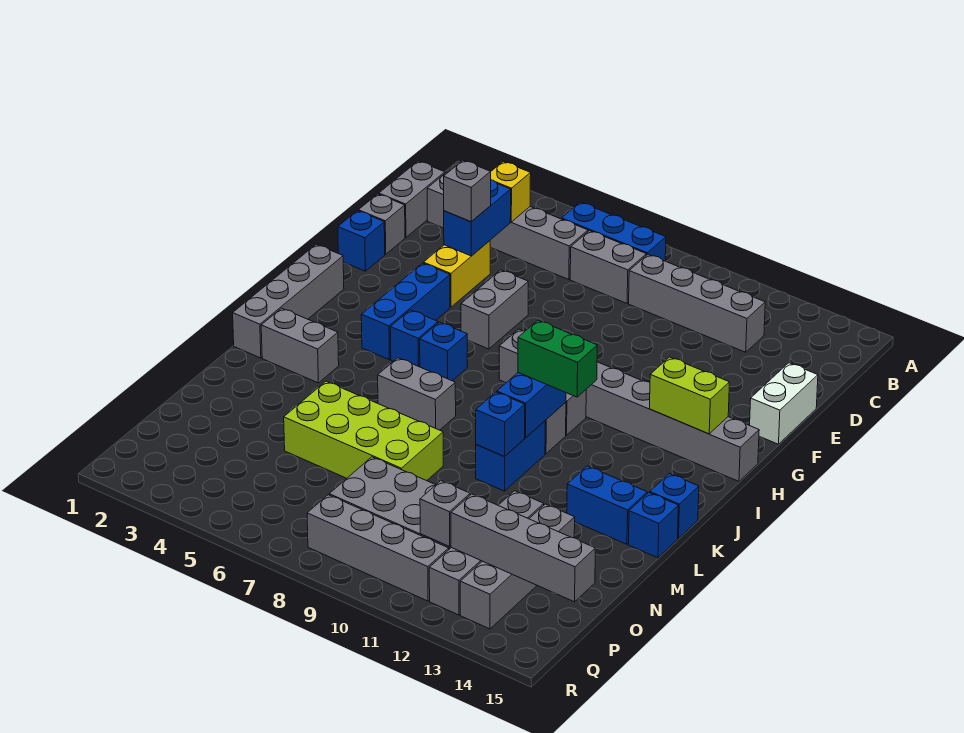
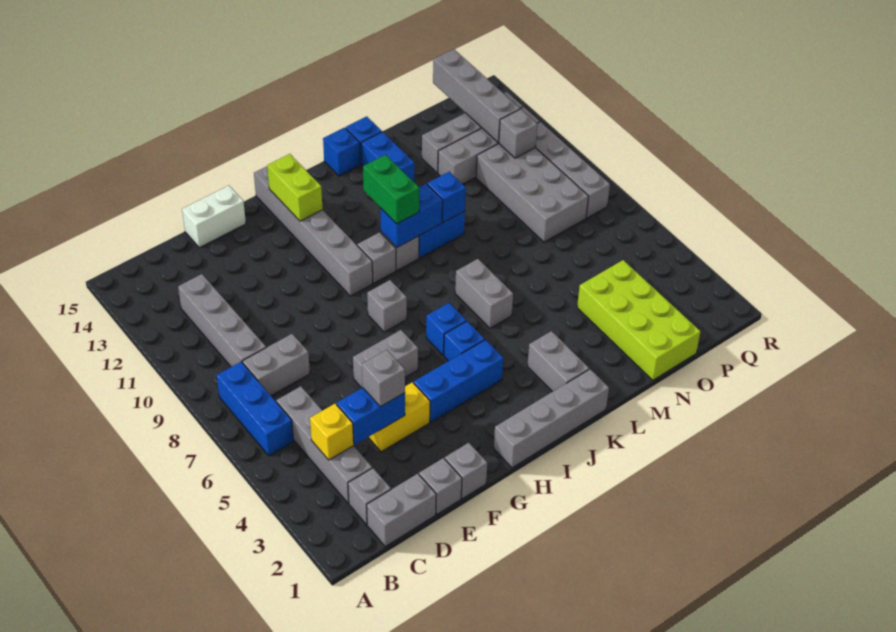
grey 1x2 brick [570,231,646,303] -> grey 1x2 brick turned to [243,334,310,396]
blue 1x1 brick [338,211,385,271] -> grey 1x1 brick [445,443,487,499]
lime 2x4 brick [284,381,443,481] -> lime 2x4 brick moved to [577,260,701,380]

